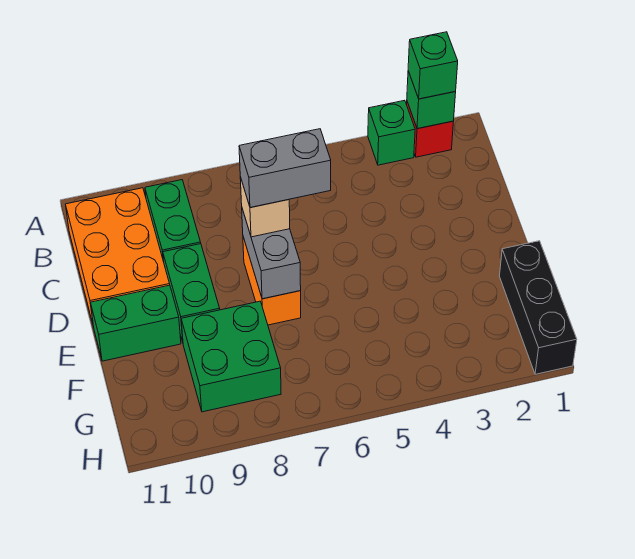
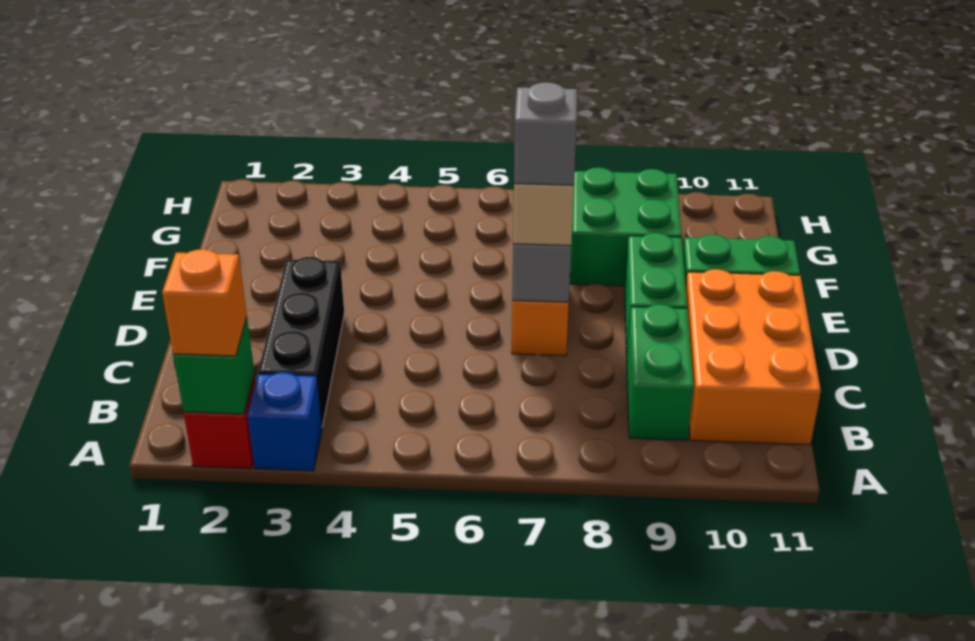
green 1x1 brick [408,32,458,99] -> orange 1x1 brick [162,249,247,356]
green 1x1 brick [368,100,415,165] -> blue 1x1 brick [247,372,322,471]
grey 1x2 brick [239,129,331,208] -> grey 1x1 brick [514,83,577,185]
black 1x3 brick [500,241,577,374] -> black 1x3 brick moved to [258,257,344,427]

